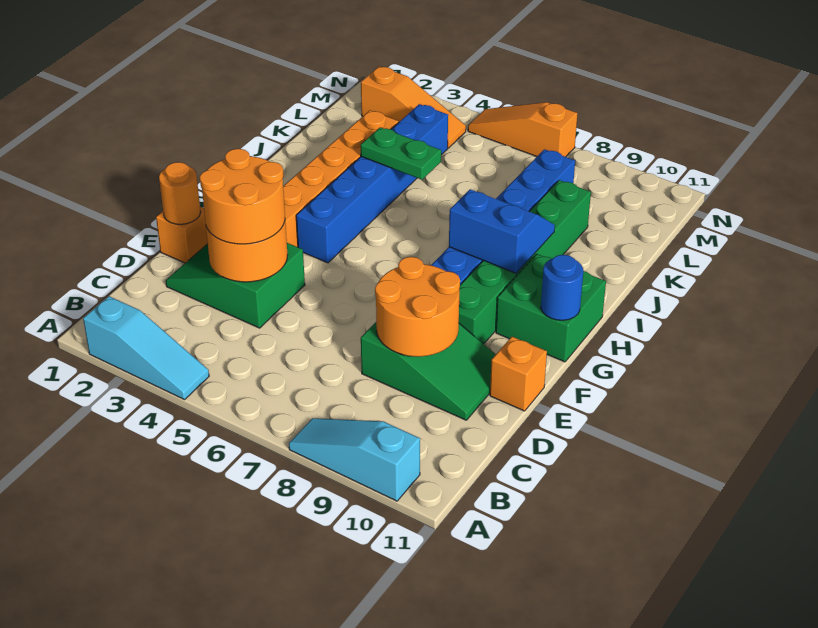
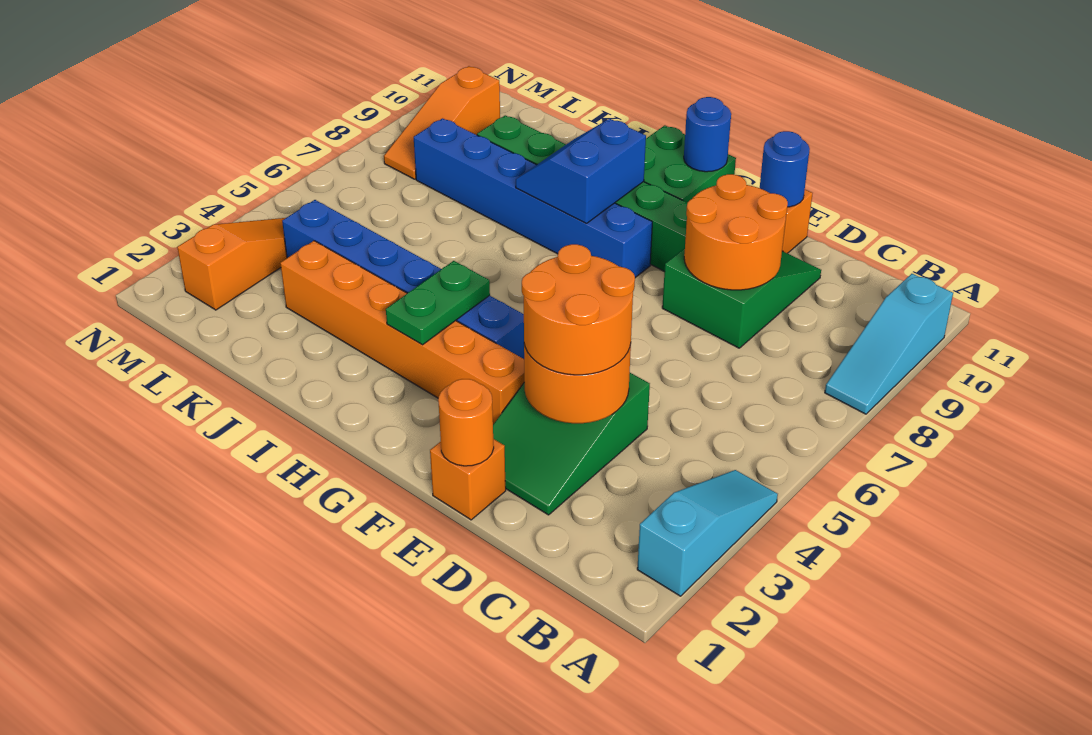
none -> blue 1x1 round brick [760,131,810,207]
green 1x2 plate [361,127,441,180] -> green 1x2 plate moved to [386,261,490,345]
orange 1x3 slope [468,102,578,157] -> orange 1x3 slope moved to [384,66,500,179]

